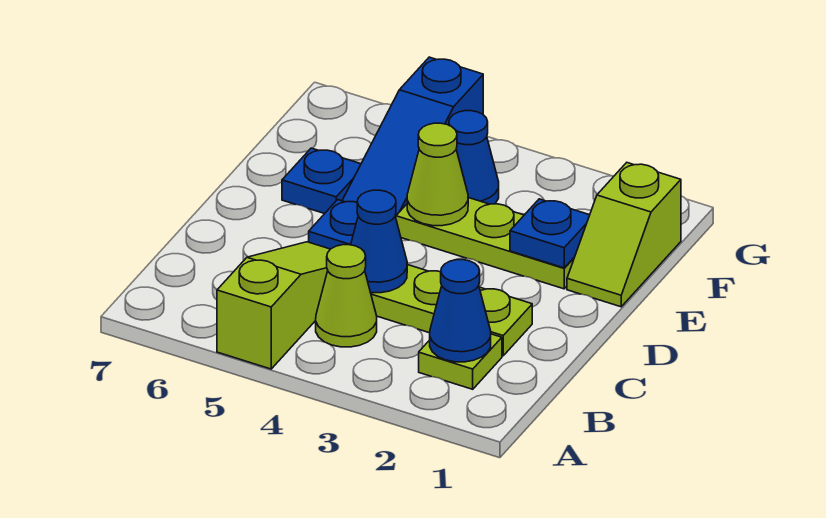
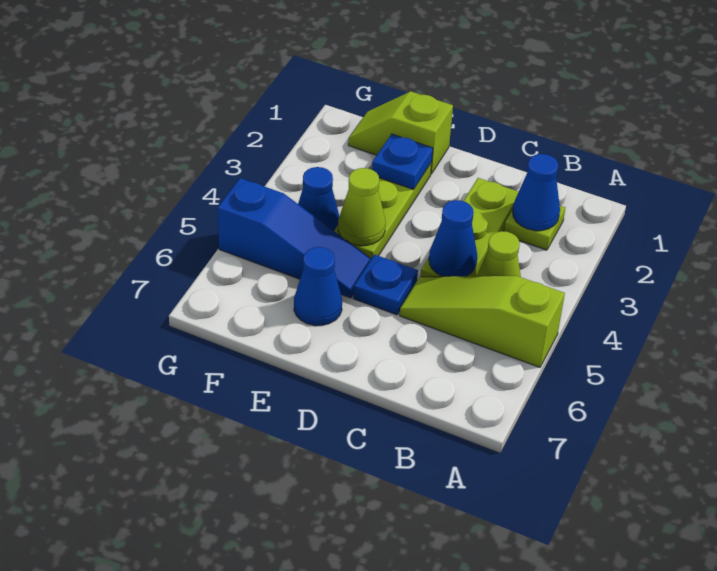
lime 1x2 slope [567,163,681,307] -> lime 1x2 slope turned to [348,92,453,174]
blue 1x1 plate [282,148,361,214] -> blue 1x1 cone [294,247,342,326]

